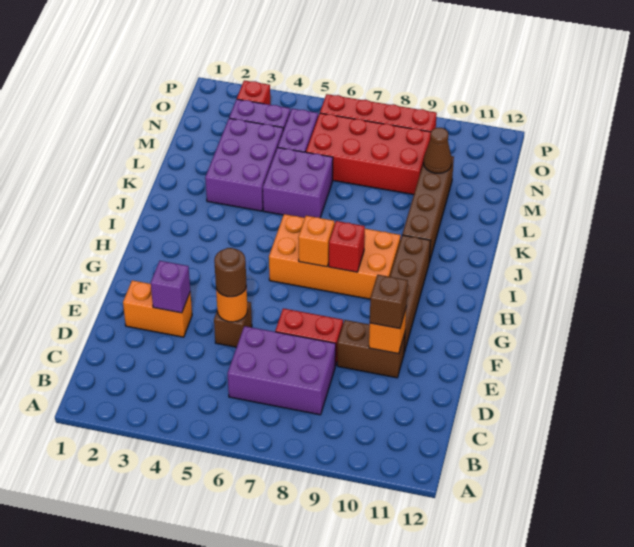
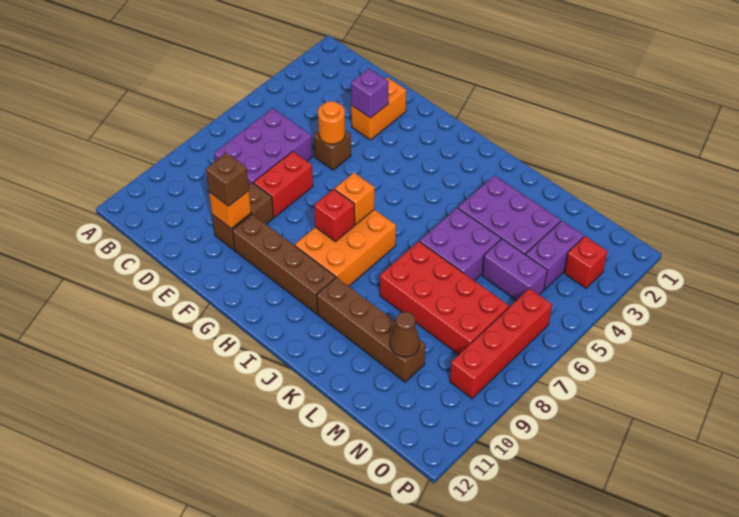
brown 1x1 round brick [214,248,246,297] -> none
orange 2x4 brick [269,214,401,299] -> orange 2x3 brick [295,209,396,286]
red 2x4 brick [306,113,431,195] -> red 2x4 brick turned to [380,241,509,355]

